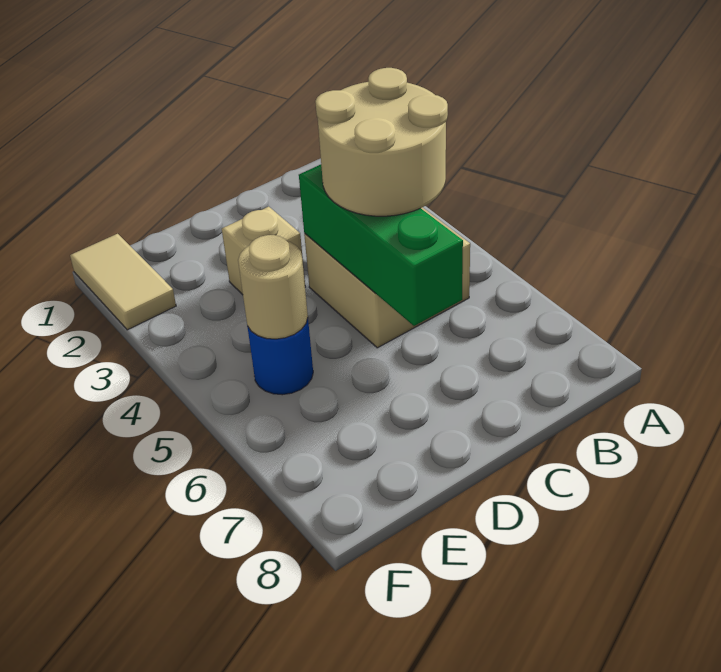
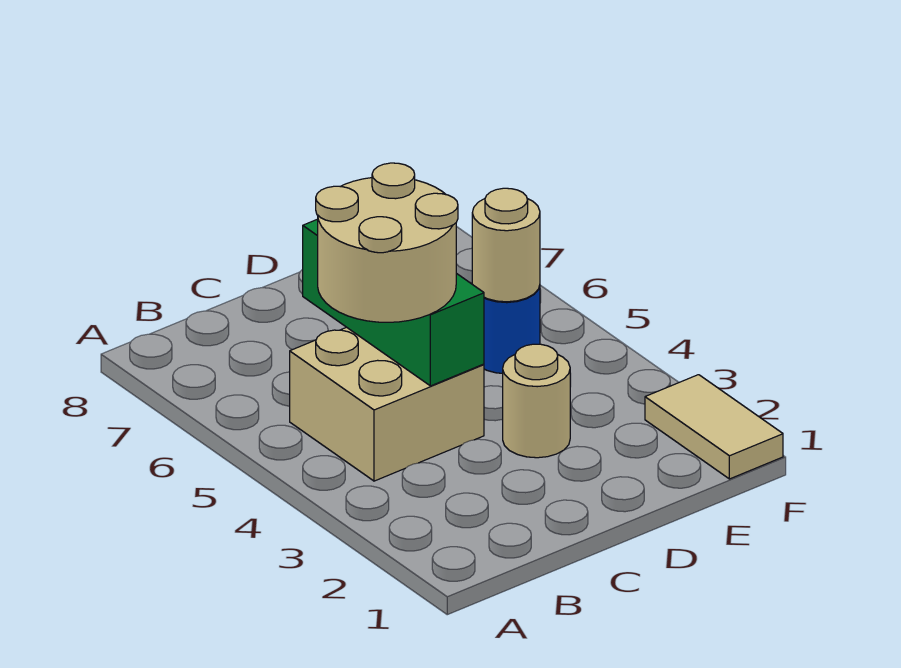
tan 1x1 brick [222,207,305,295] -> tan 1x1 round brick [503,344,570,458]

